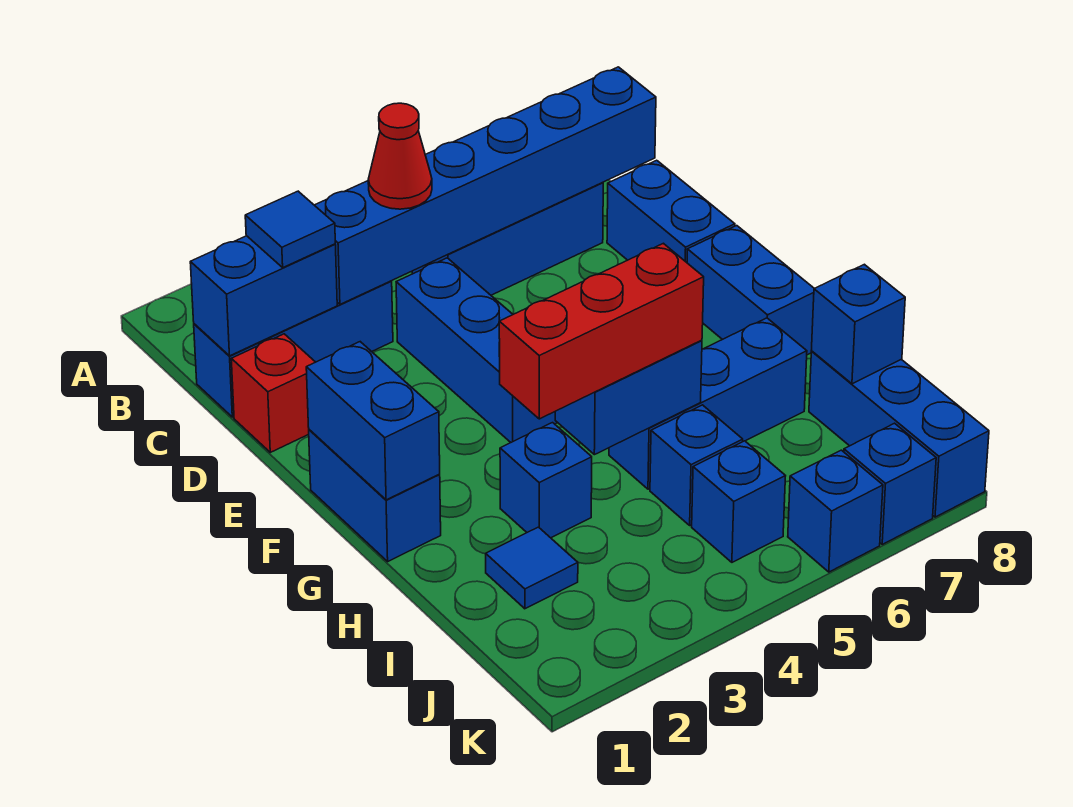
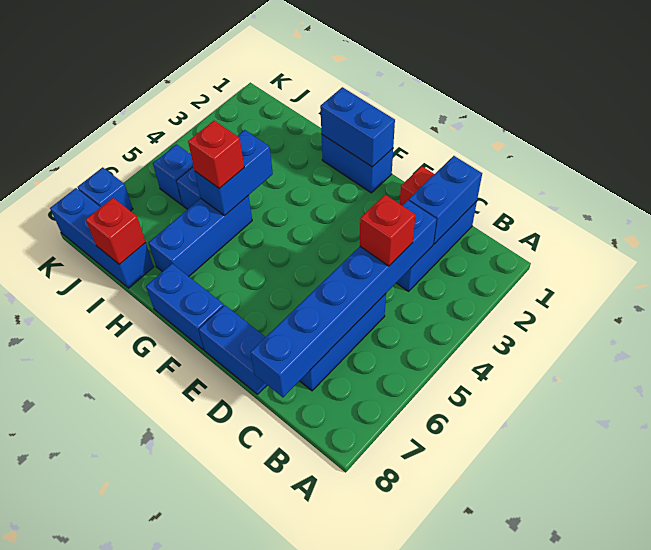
blue 1x1 tile [245,191,335,267] -> none
red 1x1 cone [368,103,432,209] -> red 1x1 brick [360,195,415,266]
blue 1x3 brick [396,258,558,442] -> none
blue 1x1 brick [500,423,592,538] -> none
red 1x3 brick [499,243,704,419] -> red 1x1 brick [188,121,244,189]
blue 1x1 tile [486,527,578,609] -> none
blue 1x1 brick [811,264,905,384] -> red 1x1 brick [86,198,146,264]
blue 1x1 brick [788,450,883,572] -> none

